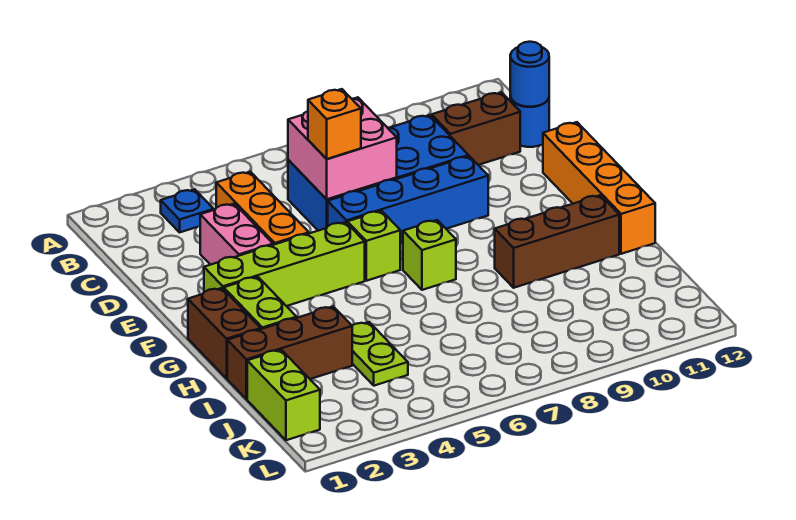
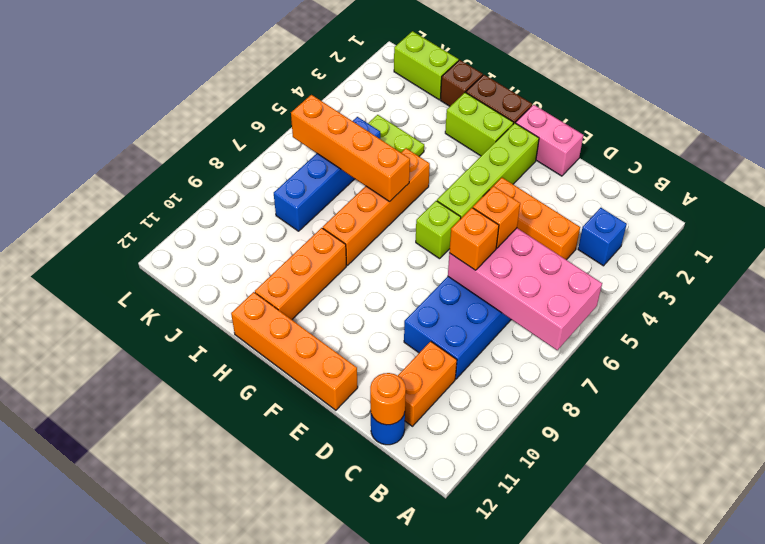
blue 1x1 plate [161,189,214,232] -> blue 1x1 brick [578,208,627,266]
pink 2x2 brick [288,97,397,199] -> pink 2x4 brick [448,228,602,350]
brown 1x2 brick [432,92,520,165] -> orange 1x2 brick [398,341,457,426]
blue 1x1 round brick [510,42,549,107] -> orange 1x1 round brick [370,373,406,425]
pink 1x2 brick [200,204,273,265] -> pink 1x2 brick moved to [516,105,583,176]
none -> orange 1x1 brick [449,208,499,270]
blue 1x4 brick [328,156,488,243] -> blue 1x4 brick moved to [274,117,380,231]
lime 1x1 brick [403,220,456,290] -> none
none -> orange 1x4 brick [323,148,430,265]
none -> orange 1x4 brick [291,95,410,202]
brown 1x3 brick [495,195,619,288] -> orange 1x3 brick [255,228,346,320]
brown 1x3 brick [227,307,352,399] -> brown 1x1 brick [440,60,483,106]

